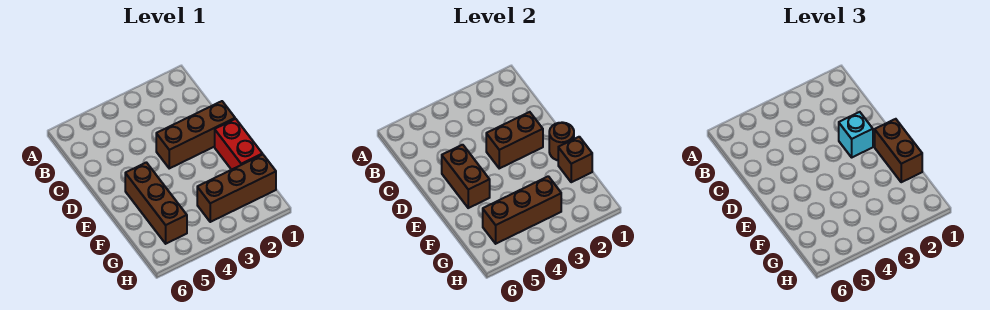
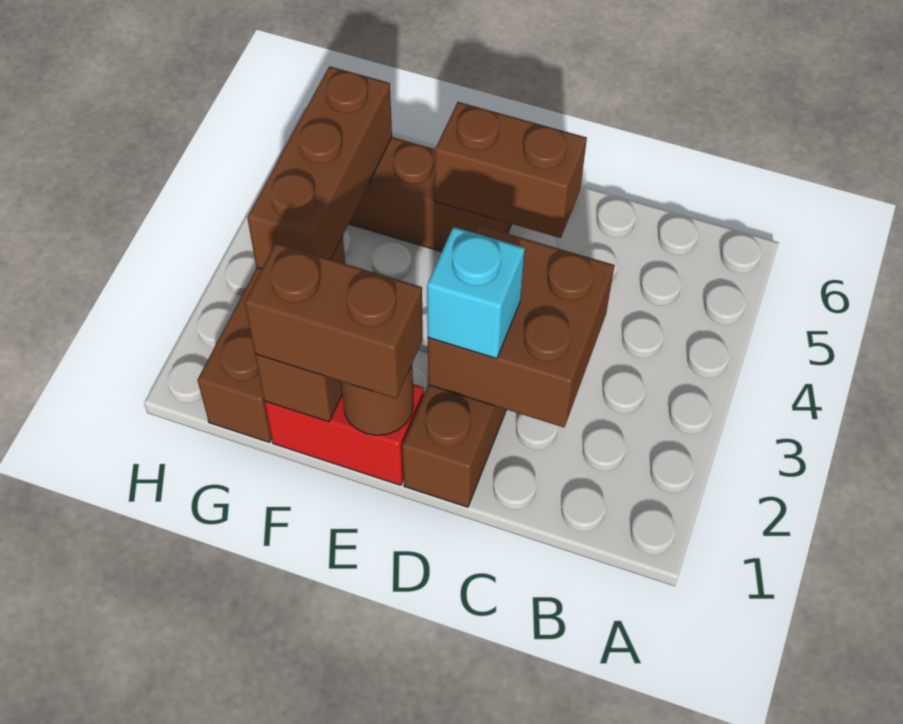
brown 1x2 brick [486,112,543,168] -> brown 2x2 brick [428,225,614,427]

